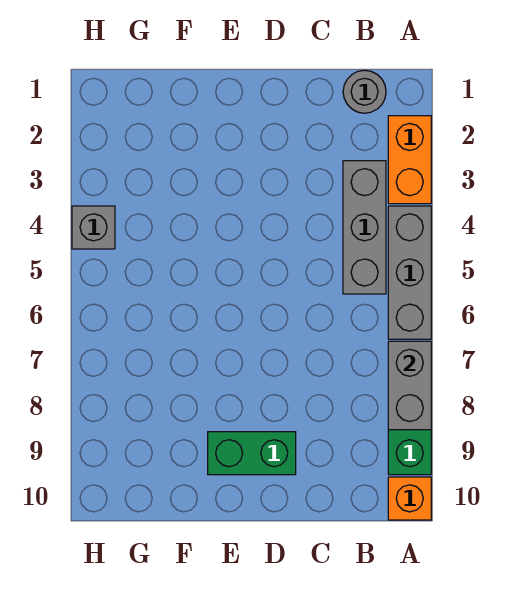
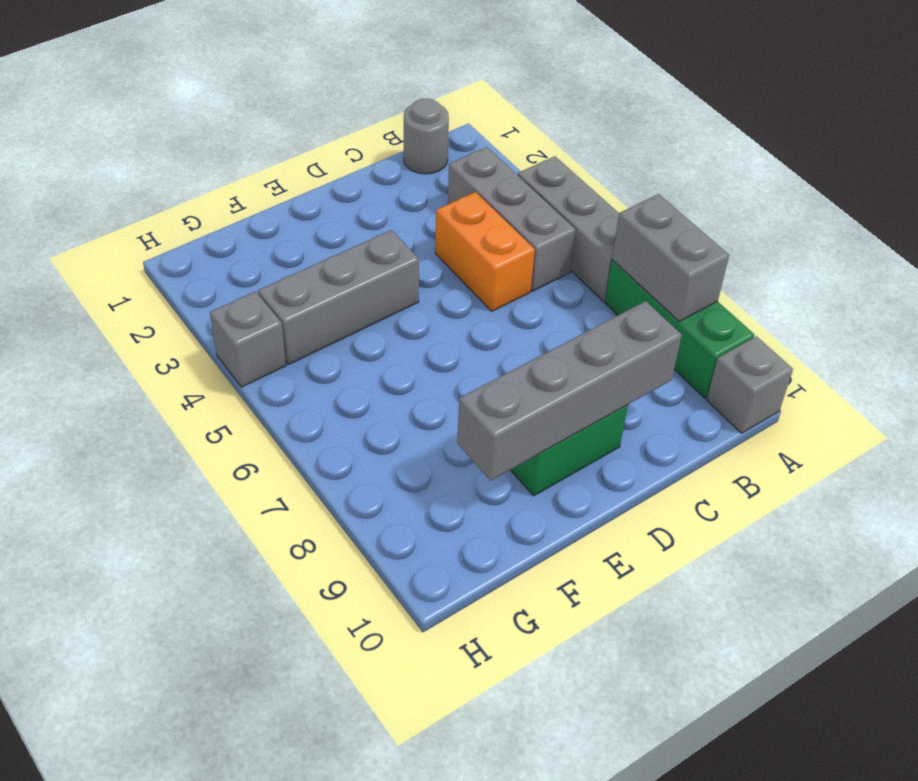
orange 1x2 brick [388,116,431,204] -> orange 1x2 brick moved to [435,192,535,311]
orange 1x1 brick [388,477,431,520] -> grey 1x1 brick [707,336,793,433]
none -> grey 1x4 brick [457,301,682,481]
none -> grey 1x3 brick [258,230,419,365]

